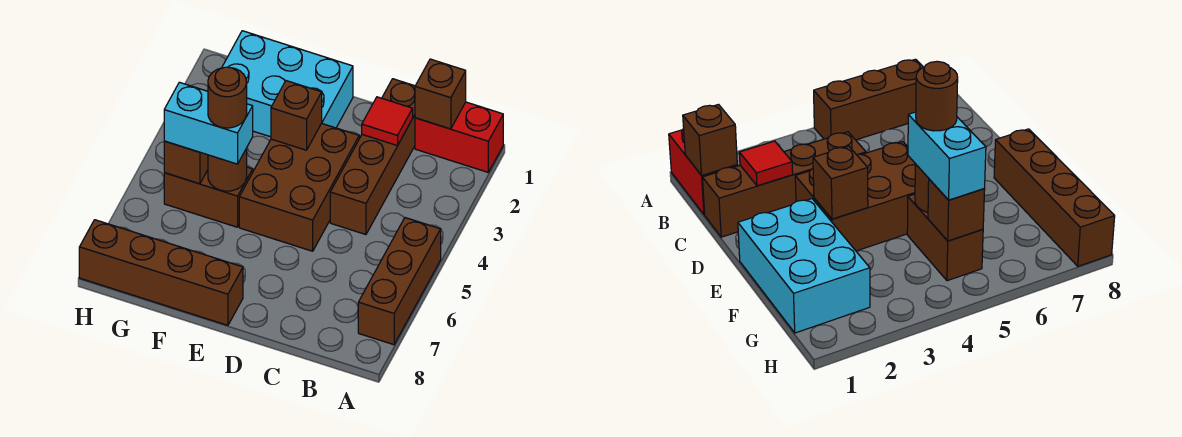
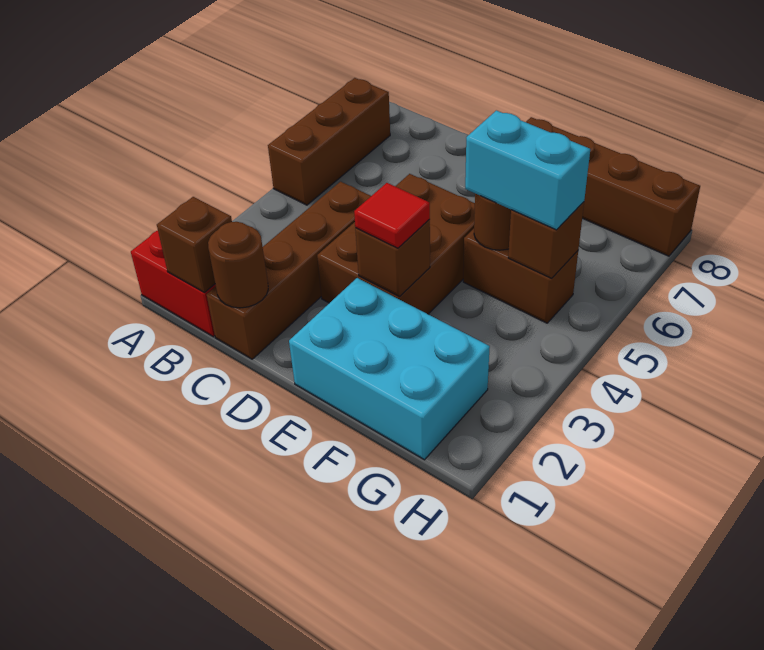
red 1x1 tile [362,97,413,146] -> red 1x1 tile moved to [354,183,430,248]
brown 1x1 round brick [208,67,247,128] -> brown 1x1 round brick moved to [208,222,268,308]

